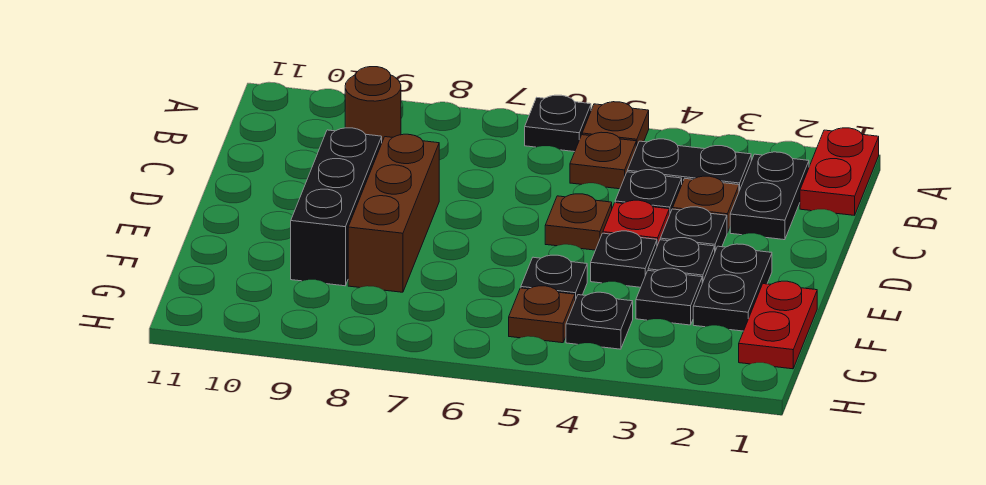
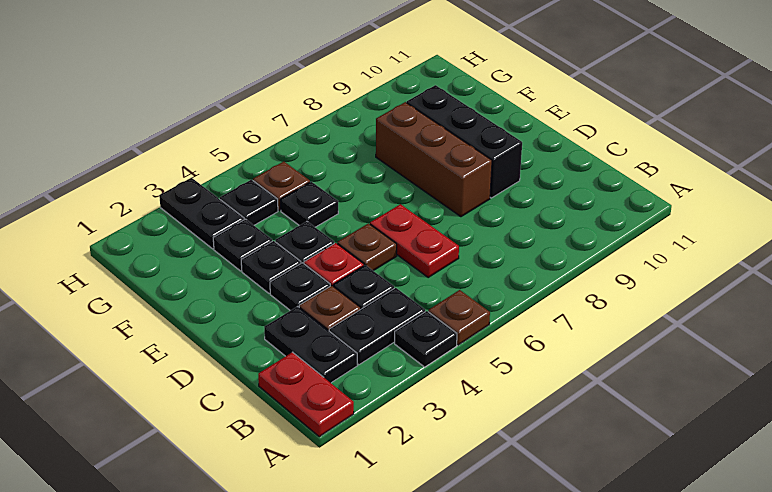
black 1x1 plate [525,95,591,152] -> black 1x1 plate moved to [395,311,457,367]
brown 1x1 plate [570,132,636,189] -> none
brown 1x1 round brick [345,67,401,142] -> none
black 1x2 plate [693,244,772,331] -> black 1x2 plate moved to [159,178,244,249]
red 1x2 plate [739,281,817,369] -> red 1x2 plate moved to [370,204,459,277]

